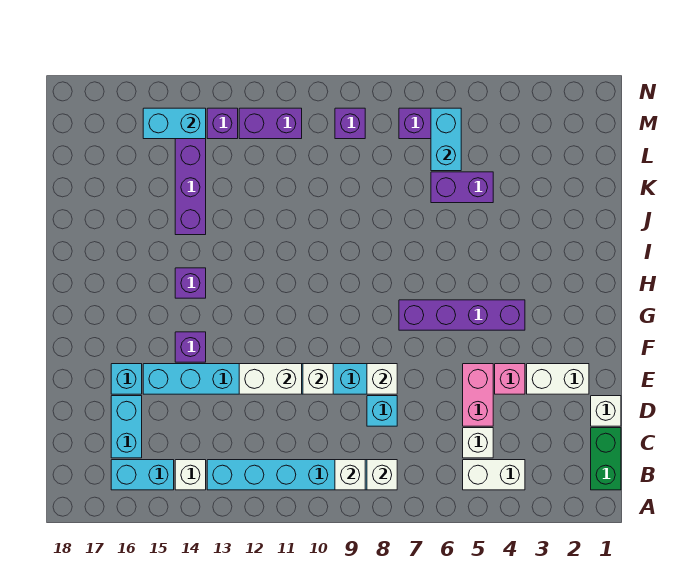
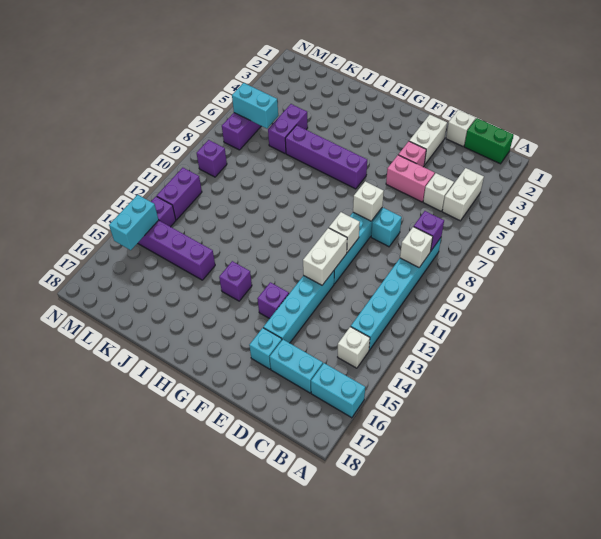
white 1x1 brick [367,460,397,490] -> purple 1x1 brick [414,211,444,251]
cyan 1x2 brick [111,460,174,490] -> cyan 1x2 brick turned to [311,363,365,418]
purple 1x4 brick [399,300,525,330] -> purple 1x4 brick turned to [285,125,367,189]

